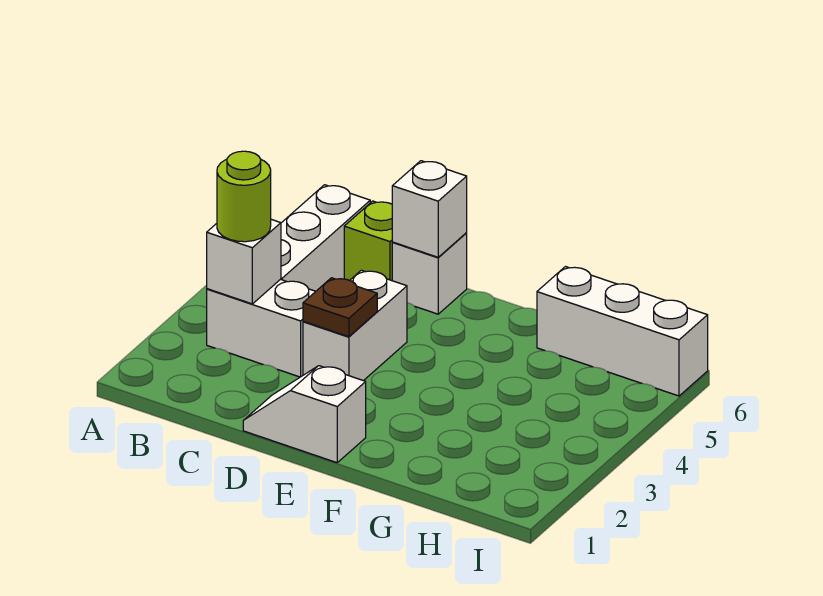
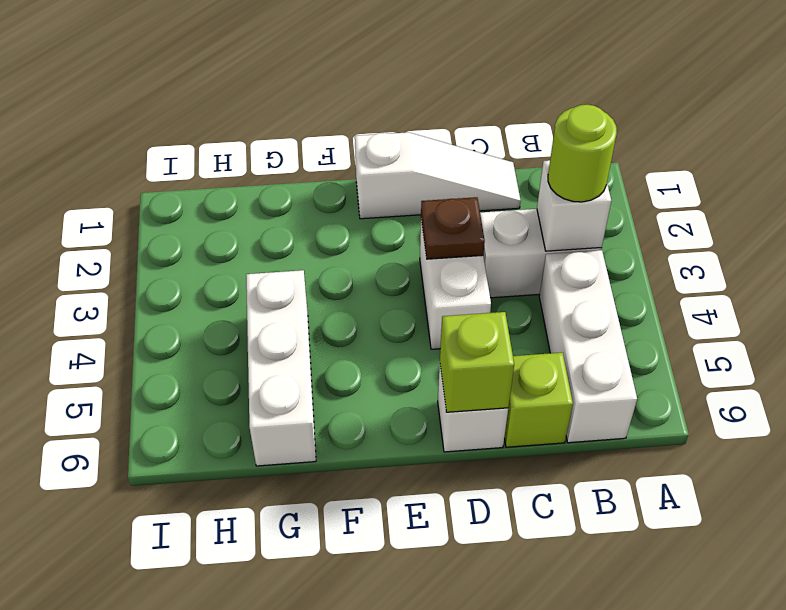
white 1x2 slope [243,366,366,463] -> white 1x3 slope [355,132,521,219]
white 1x1 brick [392,161,467,257] -> lime 1x1 brick [440,312,514,412]
white 1x3 brick [537,267,708,396] -> white 1x3 brick turned to [246,270,316,466]

